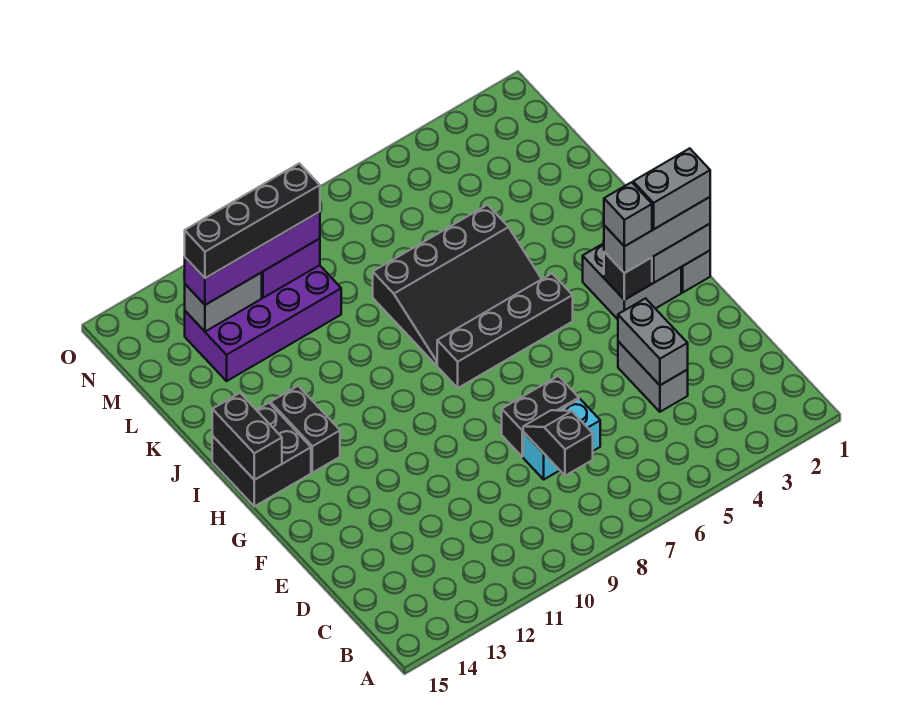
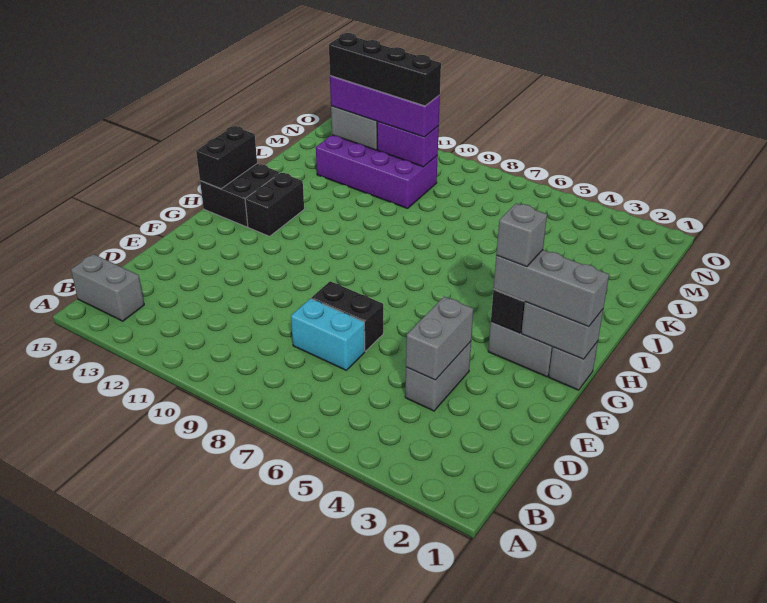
black 1x2 slope [523,410,593,476] -> none
grey 1x2 brick [633,148,710,229] -> grey 1x2 brick moved to [71,254,144,321]
black 1x4 brick [437,274,573,388] -> none
black 3x4 slope [373,205,541,365] -> none

